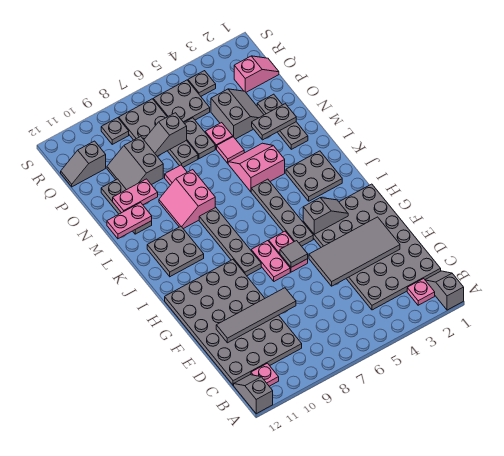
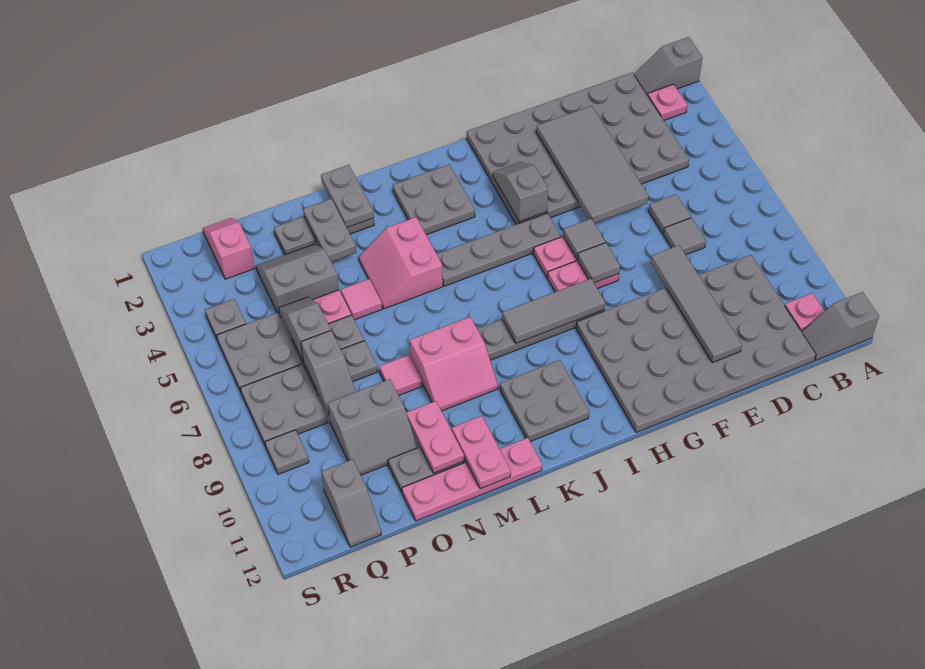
none -> grey 1x1 tile [649,194,691,234]
none -> grey 1x1 tile [663,218,706,255]
none -> grey 1x1 tile [577,243,620,283]
none -> grey 1x3 tile [502,279,605,343]
none -> pink 1x4 plate [402,438,542,521]
none -> grey 1x2 plate [321,165,374,227]
none -> grey 1x2 slope [279,297,331,361]

